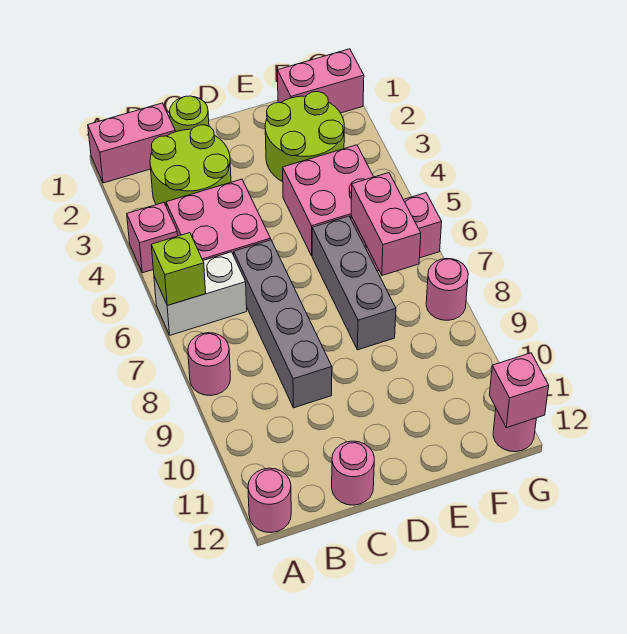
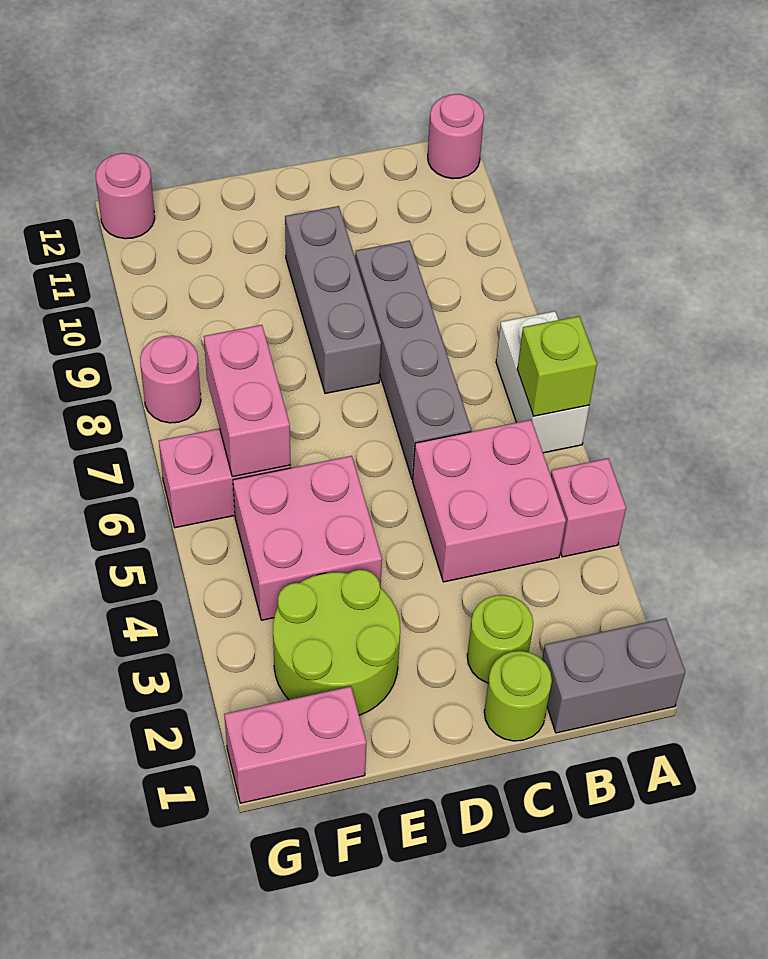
pink 1x2 brick [88,103,175,183] -> grey 1x2 brick [542,618,685,733]
white 1x2 brick [154,252,247,335] -> white 1x2 brick turned to [496,311,589,453]
pink 1x1 round brick [188,333,230,396] -> none
lime 2x2 round brick [150,125,231,205] -> lime 1x1 round brick [467,595,533,683]
pink 1x1 round brick [332,441,374,505] -> none
grey 1x3 brick [312,216,396,350] -> grey 1x3 brick moved to [285,206,381,394]
pink 1x1 brick [489,353,549,428] -> none

